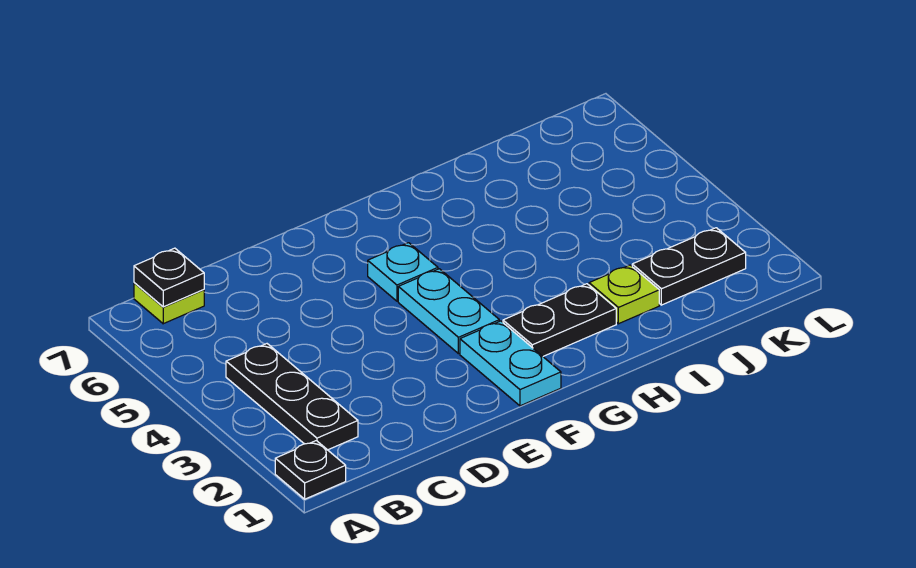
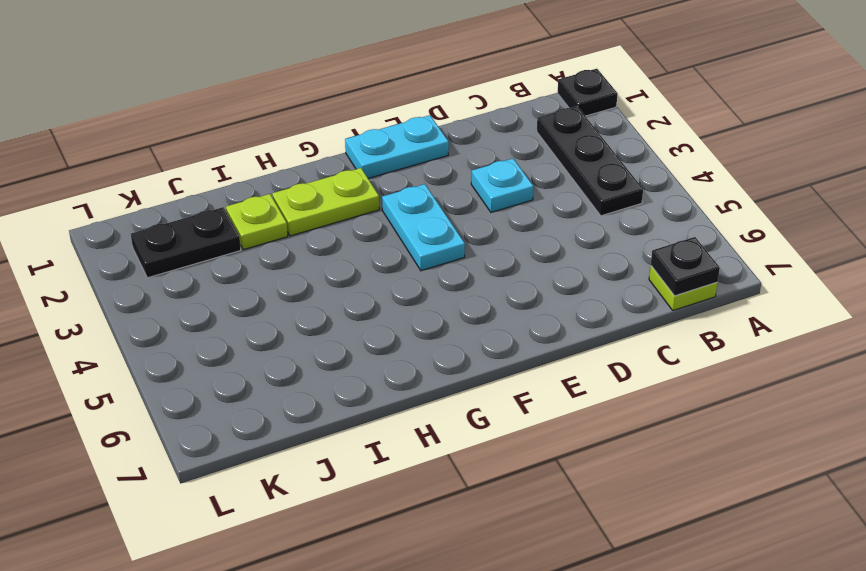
cyan 1x2 plate [460,321,561,406] -> cyan 1x2 plate turned to [345,115,449,178]
cyan 1x1 plate [368,243,438,301] -> cyan 1x1 plate moved to [471,159,533,212]
black 1x2 plate [503,284,616,356] -> lime 1x2 plate [272,168,379,236]

